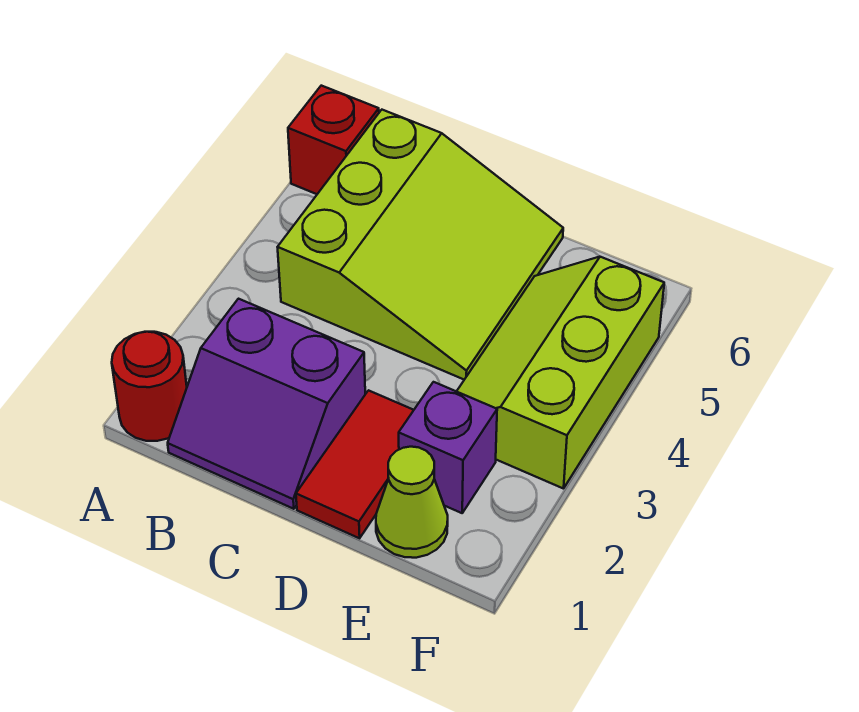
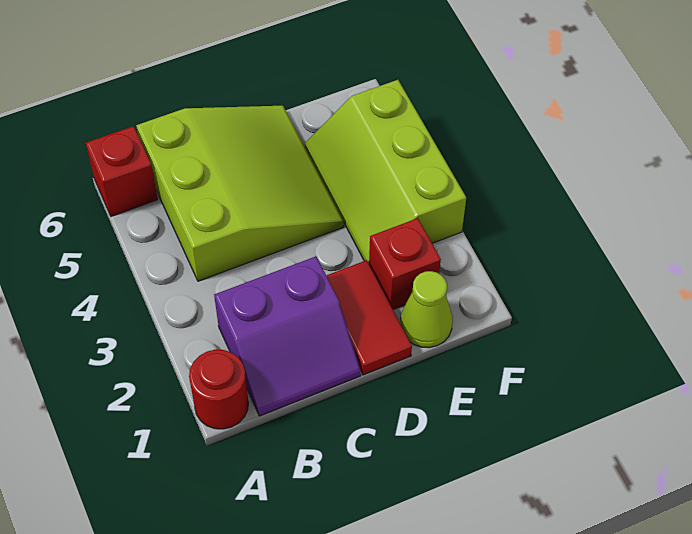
purple 1x1 brick [399,382,497,513] -> red 1x1 brick [369,218,441,310]

